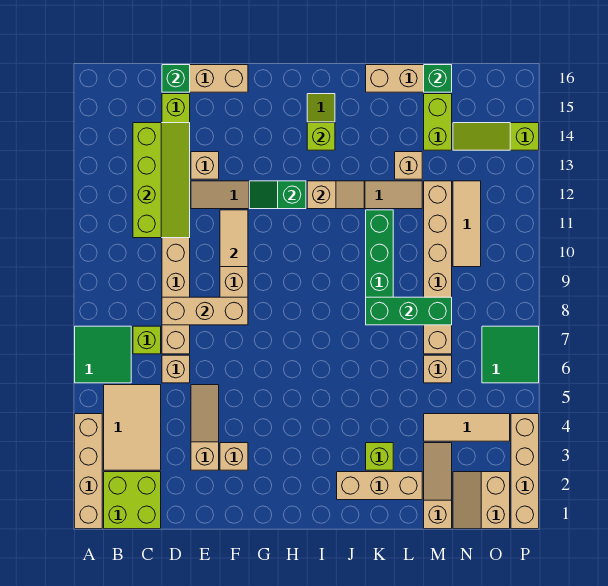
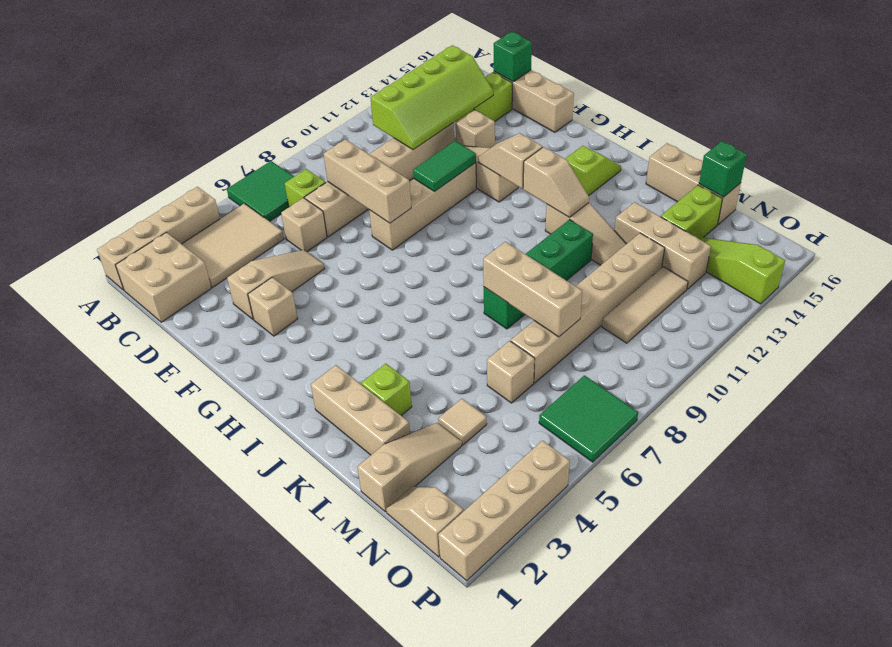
lime 2x2 brick [104,472,161,529] -> tan 2x2 brick [116,232,211,322]
tan 1x2 tile [220,210,248,267] -> green 1x2 tile [413,141,476,192]
green 1x2 slope [249,181,306,209] -> tan 1x2 slope [478,133,543,189]
lime 1x1 brick [307,123,335,150] -> none
green 1x3 brick [366,297,452,325] -> tan 1x3 brick [483,242,582,337]
tan 1x1 brick [395,152,422,179] -> tan 1x3 brick [614,202,711,289]
tan 1x3 tile [424,414,510,441] -> tan 1x1 tile [438,399,487,445]
tan 2x2 slope [453,472,510,529] -> tan 1x2 slope [386,487,463,557]

